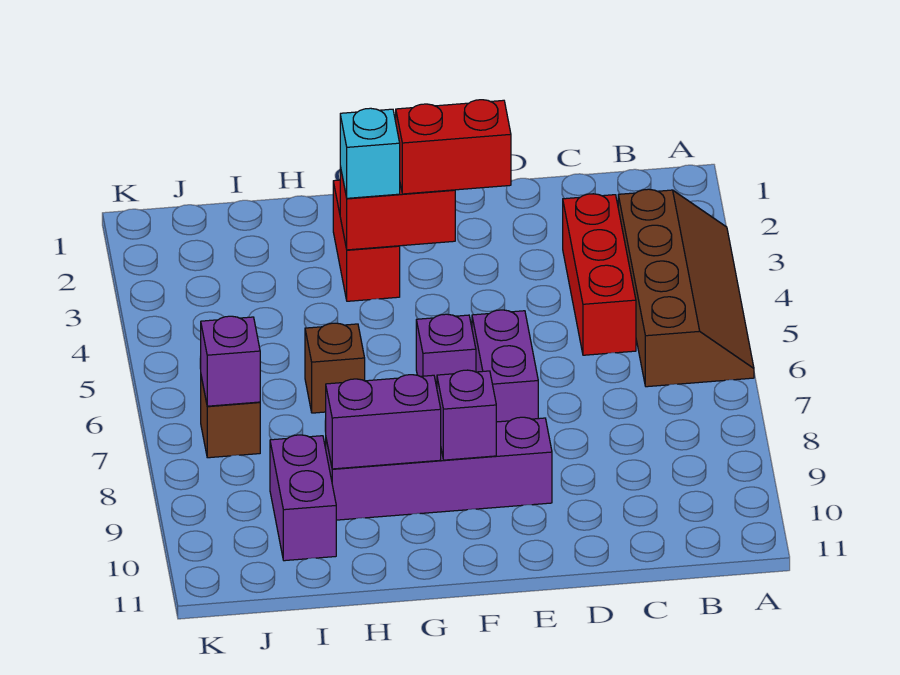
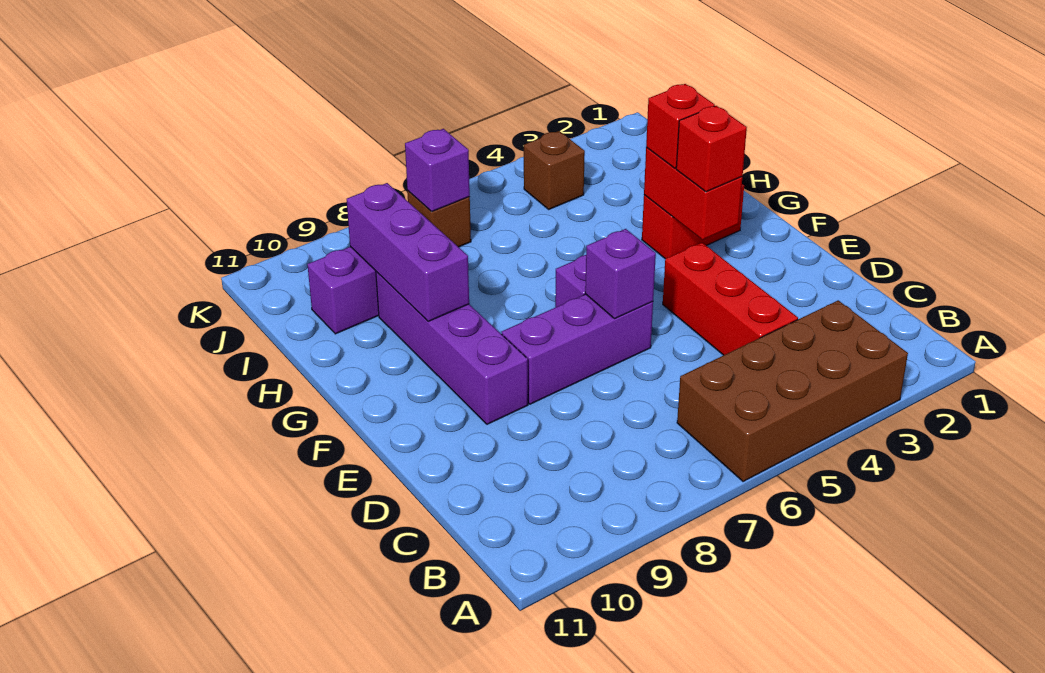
brown 2x4 slope [618,189,754,387] -> brown 2x4 brick [677,300,908,482]
red 1x3 brick [563,194,636,355] -> red 1x3 brick turned to [663,243,798,355]
red 1x2 brick [396,100,511,194] -> red 1x1 brick [676,106,747,192]
purple 1x2 brick [472,310,538,422] -> purple 1x3 brick [502,294,653,404]
purple 1x1 brick [437,370,496,460] -> purple 1x1 brick moved to [585,229,656,319]
cyan 1x1 brick [340,108,400,198] -> red 1x1 brick [646,84,715,168]
purple 1x2 brick [326,375,441,469] -> purple 1x3 brick [347,183,469,321]
brown 1x1 brick [305,323,365,413] -> brown 1x1 brick moved to [524,131,585,209]

